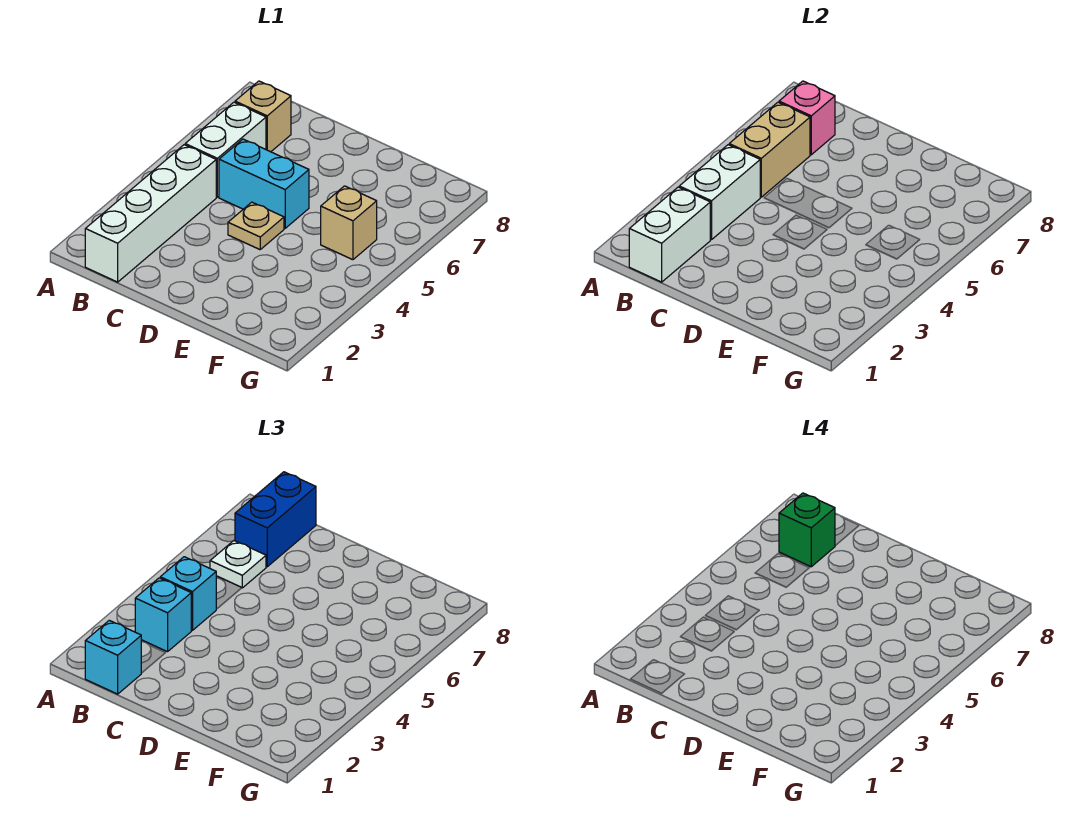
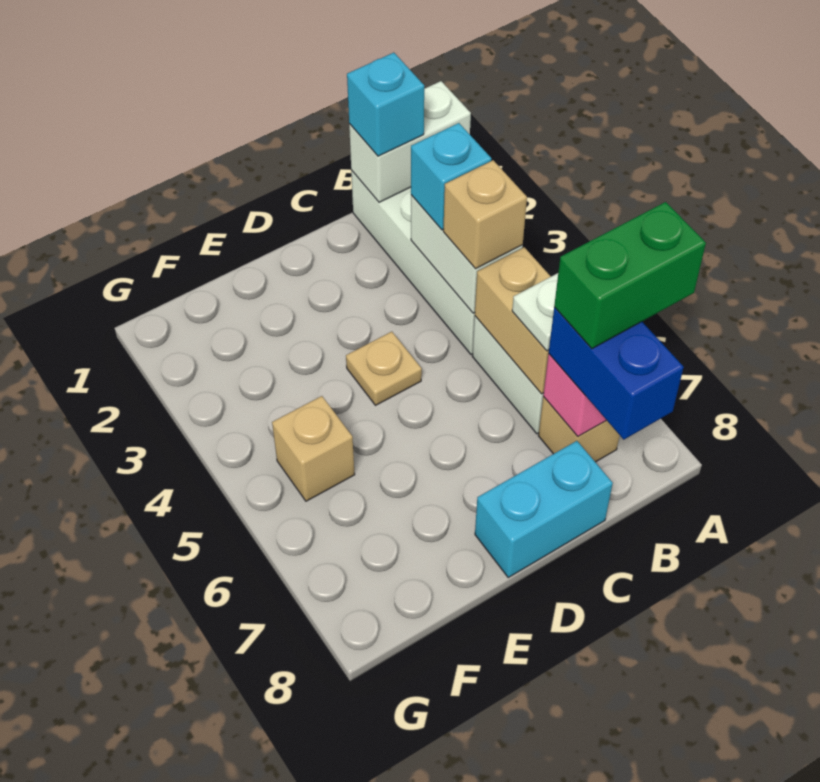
white 1x2 brick [629,187,711,282] -> white 1x2 brick turned to [349,81,471,202]
cyan 1x1 brick [160,557,216,630] -> tan 1x1 brick [443,160,527,269]
green 1x1 brick [779,493,835,567] -> green 1x2 brick [554,202,706,349]
cyan 1x2 brick [219,139,309,228] -> cyan 1x2 brick moved to [475,441,613,577]

